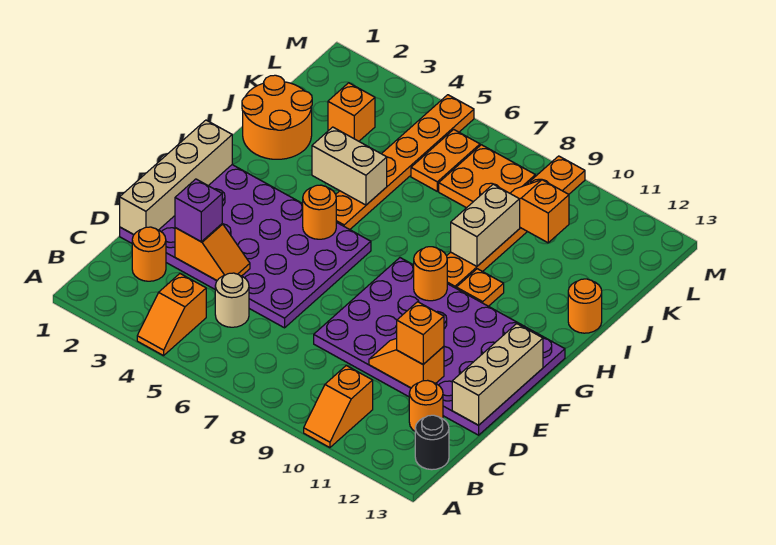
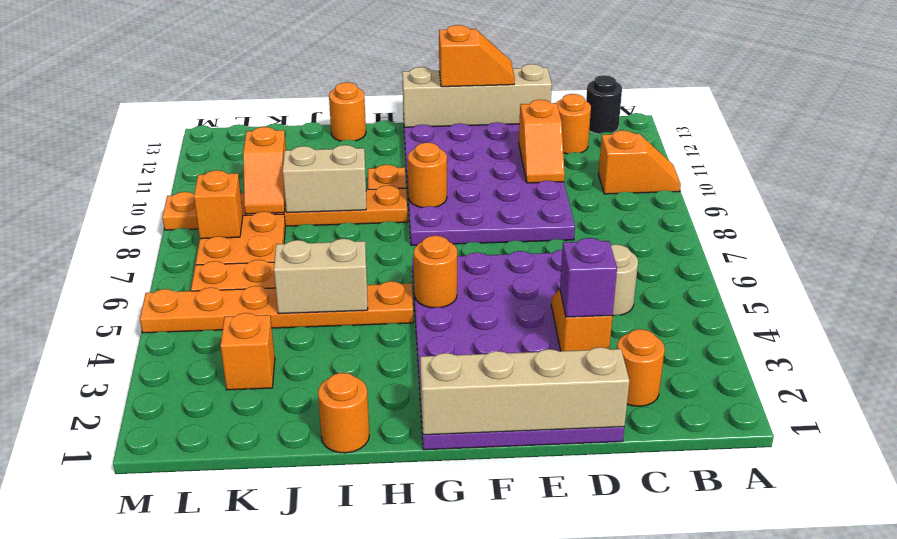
orange 1x2 slope [137,274,206,356] -> orange 1x2 slope moved to [439,25,515,87]
orange 1x1 brick [397,302,444,364] -> orange 1x1 brick moved to [194,170,243,239]
tan 1x3 brick [452,324,543,425] -> tan 1x4 brick [402,64,552,127]
orange 2x2 round brick [242,75,312,159] -> orange 1x1 round brick [318,373,369,453]
tan 1x2 brick [312,127,387,205] -> tan 1x2 brick turned to [274,239,368,314]

